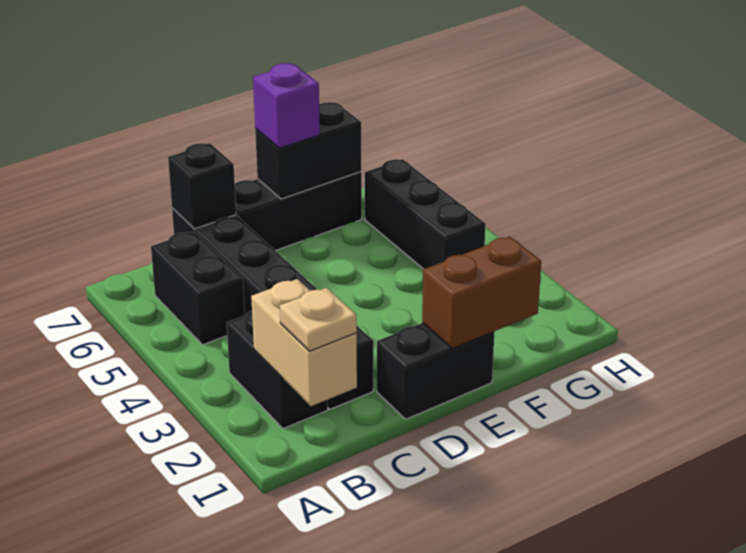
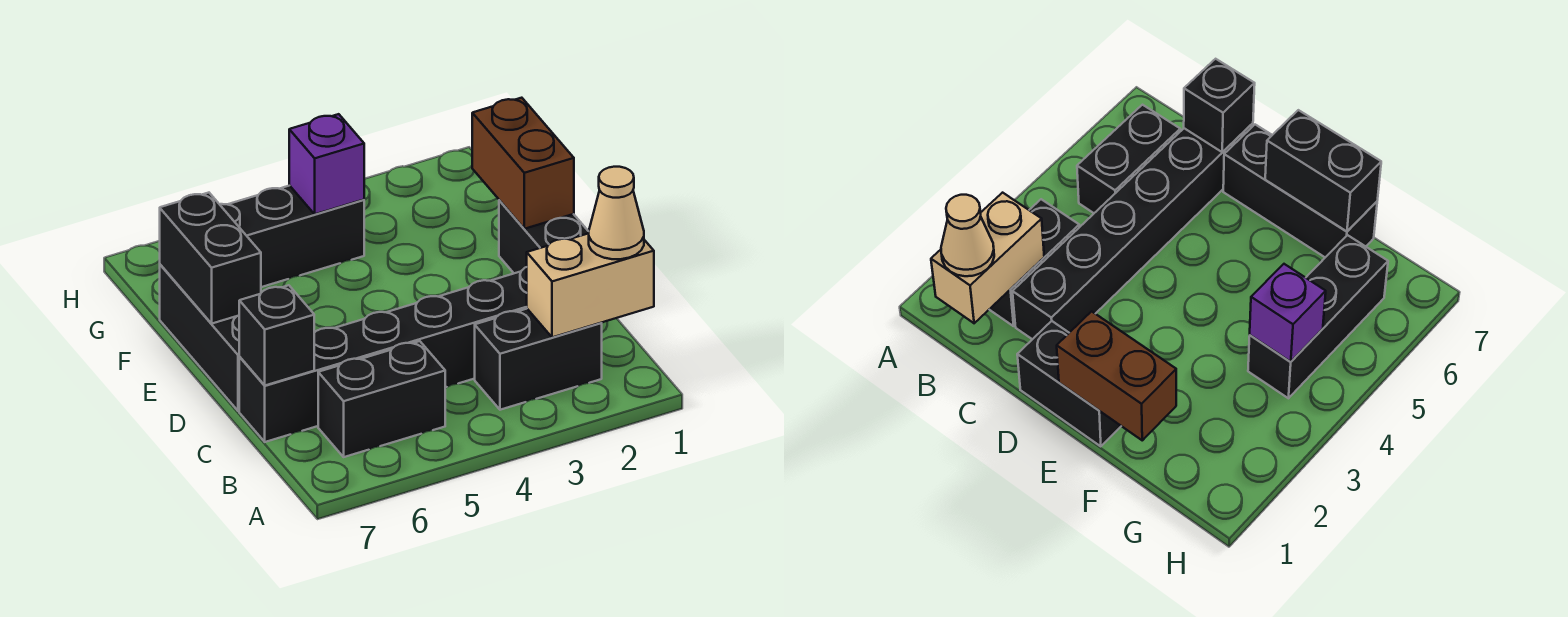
tan 1x1 plate [280,288,357,351] -> tan 1x1 cone [589,167,644,259]
purple 1x1 brick [253,63,320,148] -> purple 1x1 brick moved to [289,114,364,214]

